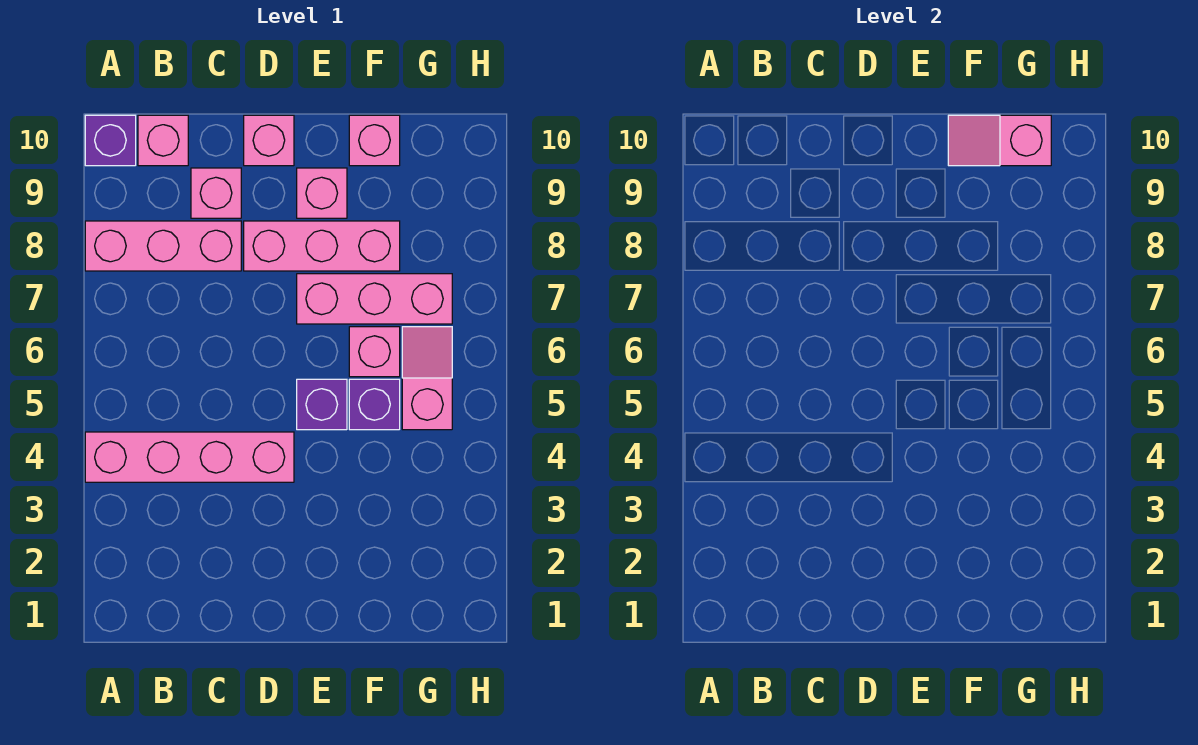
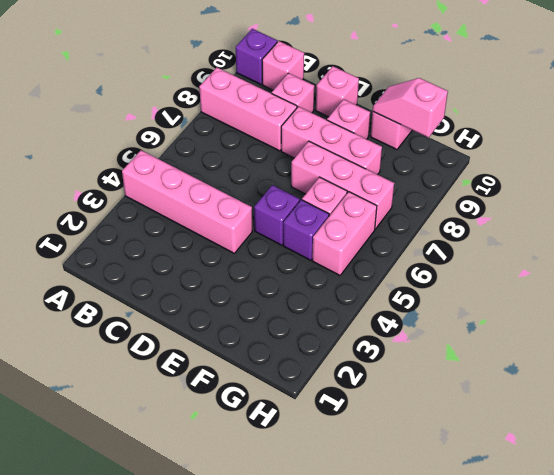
pink 1x2 slope [402,327,452,430] -> pink 1x2 brick [312,192,377,275]

